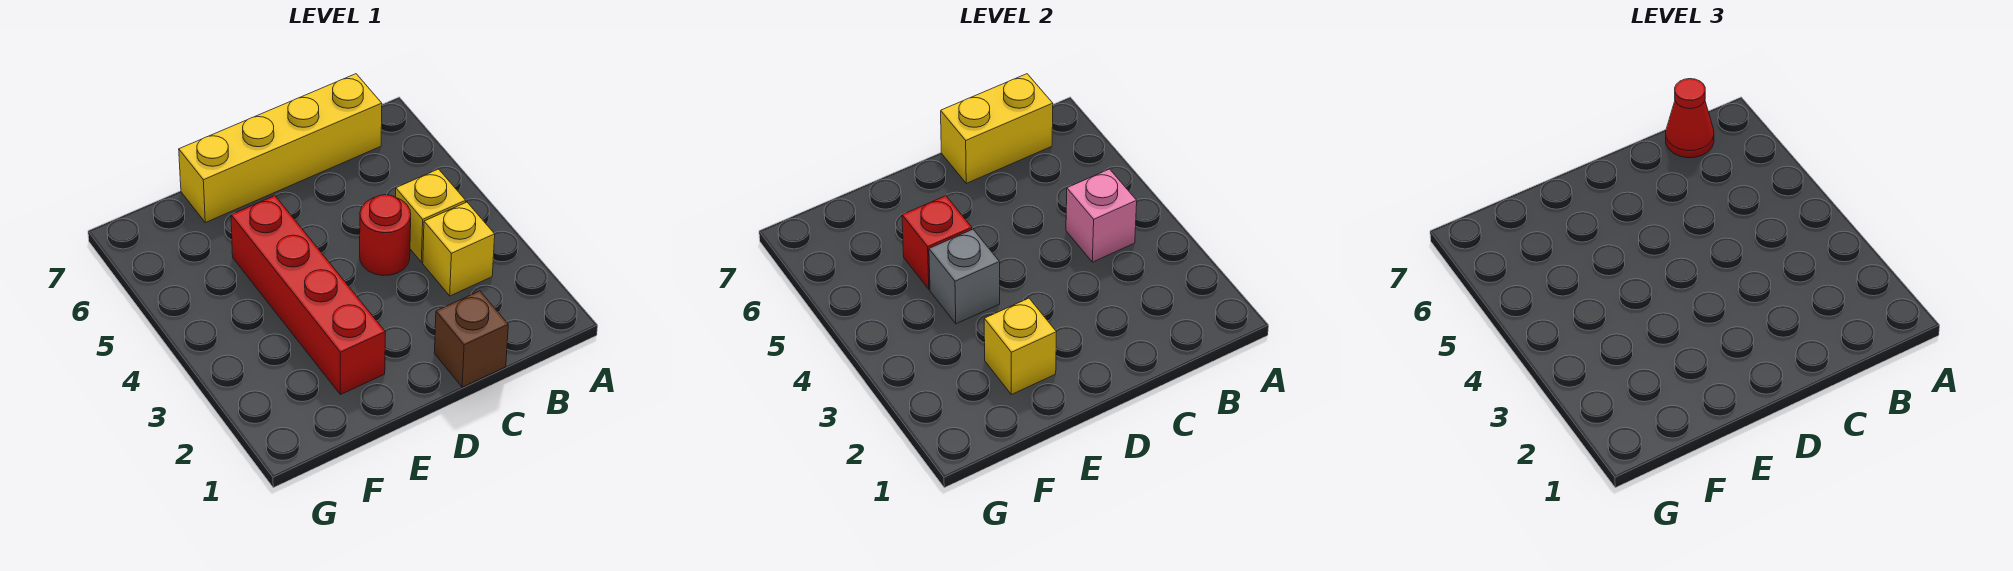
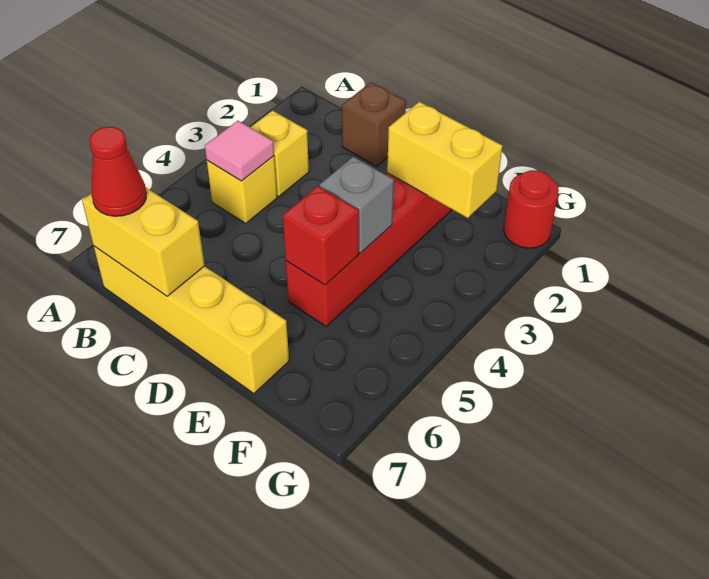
pink 1x1 brick [1066,169,1137,262] -> pink 1x1 tile [205,121,274,181]
red 1x1 round brick [360,195,411,276] -> red 1x1 round brick moved to [504,170,559,248]
yellow 1x1 brick [984,298,1057,395] -> yellow 1x2 brick [387,102,502,218]

